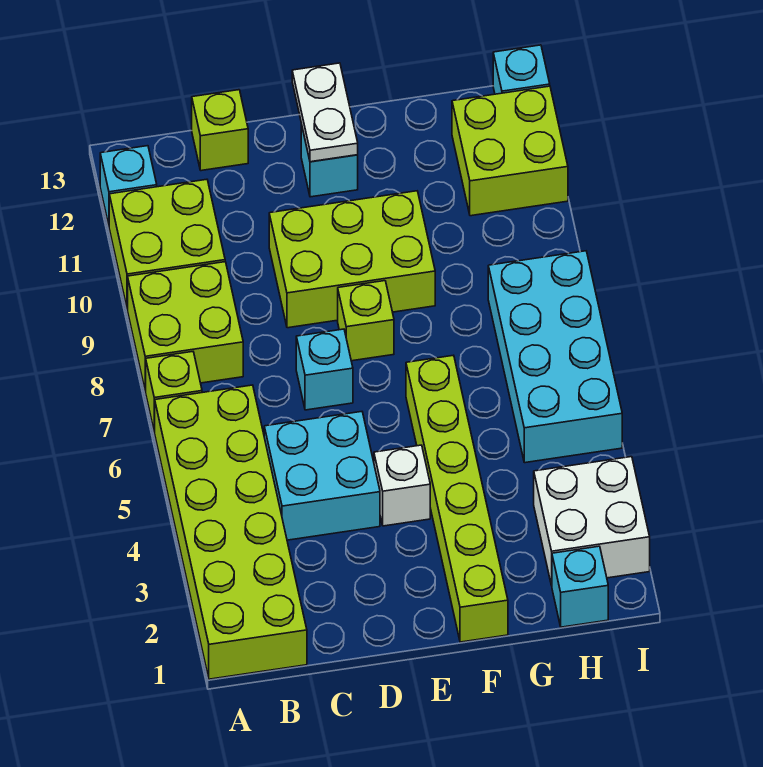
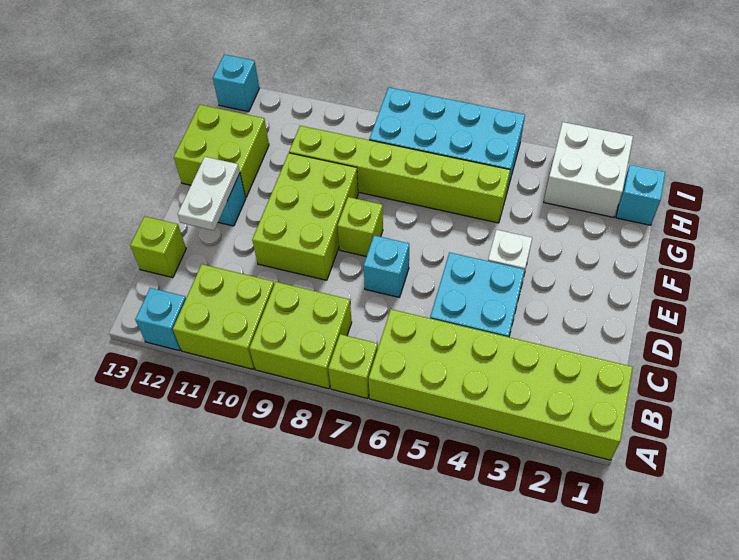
white 1x2 plate [292,63,358,162] -> white 1x2 plate turned to [178,157,240,230]
lime 1x6 brick [406,355,508,642] -> lime 1x6 brick moved to [289,126,510,223]
lime 2x2 brick [452,86,568,216] -> lime 2x2 brick moved to [174,105,269,198]

